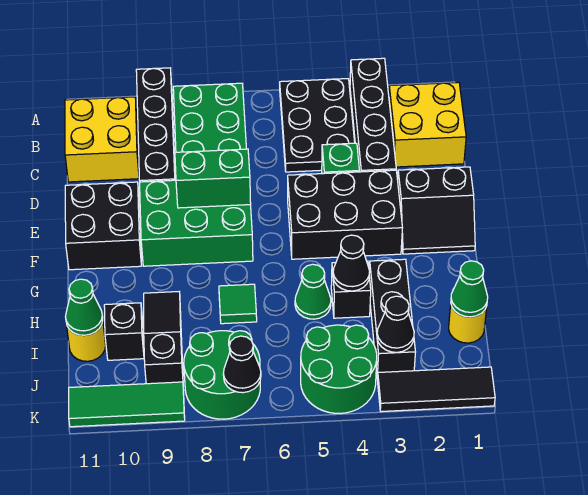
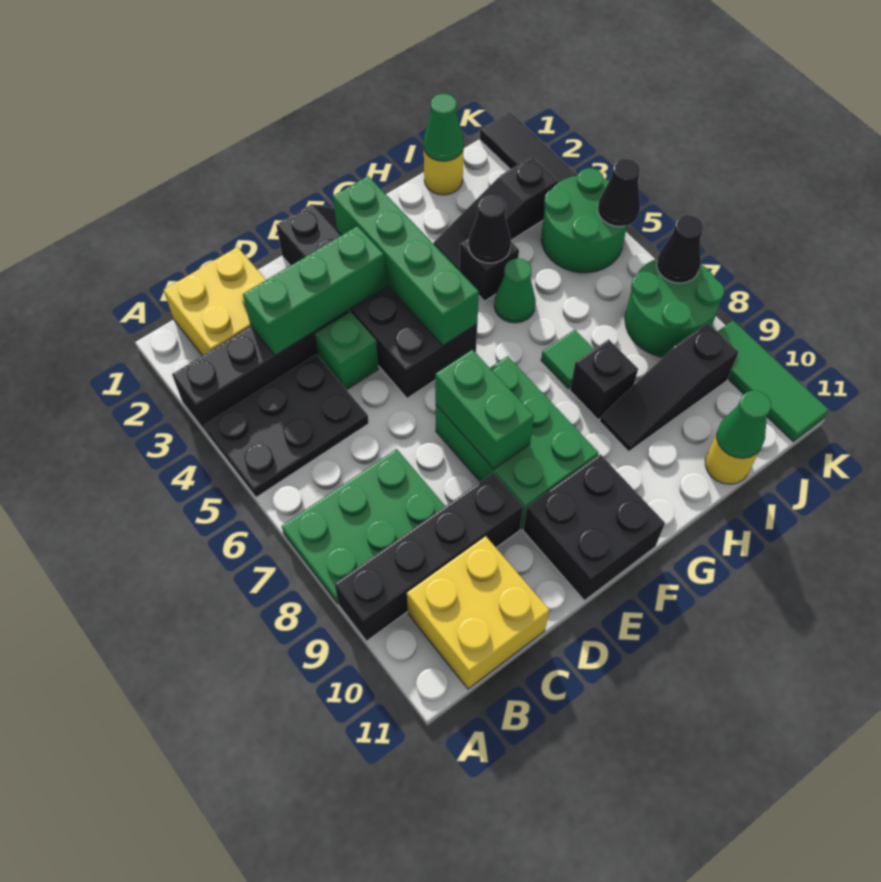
none -> green 1x3 brick [243,226,386,355]
none -> green 1x4 brick [333,176,479,346]
black 1x3 brick [369,259,415,379] -> black 1x3 slope [434,157,558,270]
black 1x1 brick [104,303,144,360] -> black 1x1 brick moved to [570,339,638,420]
black 1x1 cone [377,296,414,352] -> black 1x1 cone moved to [598,159,640,227]

